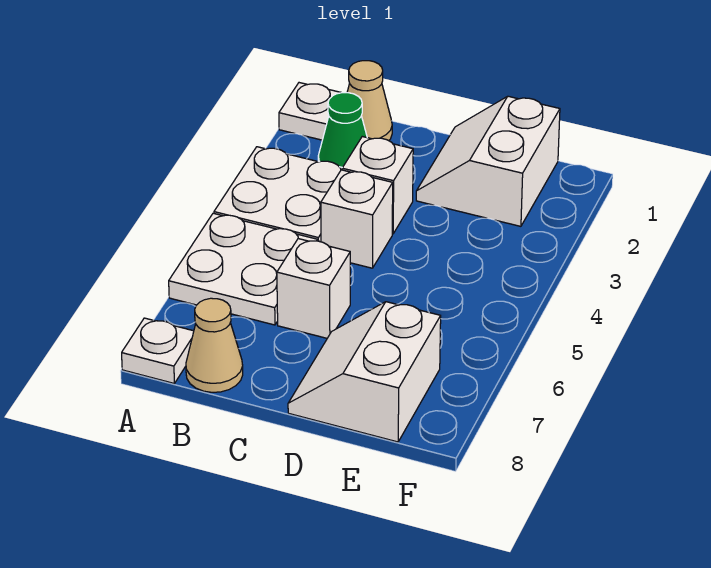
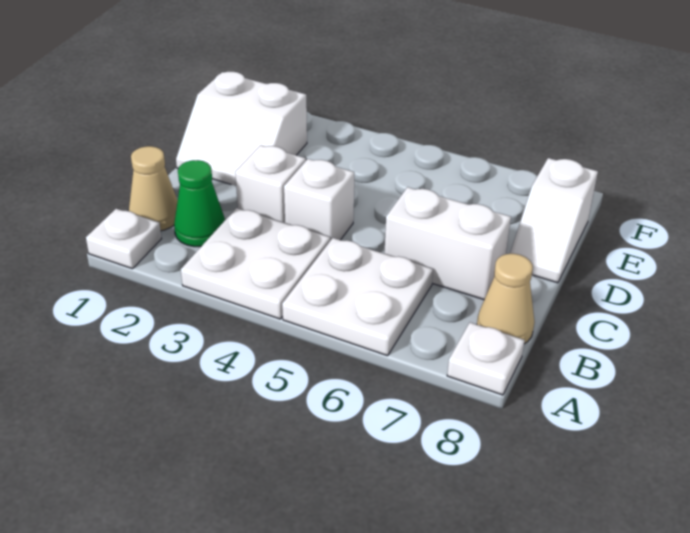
white 1x1 brick [277,239,350,338] -> white 1x2 brick [384,187,511,300]
white 2x2 slope [288,302,441,442] -> white 1x2 slope [510,158,598,283]

